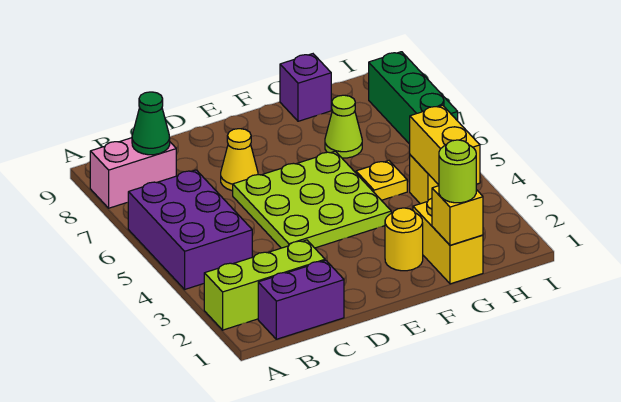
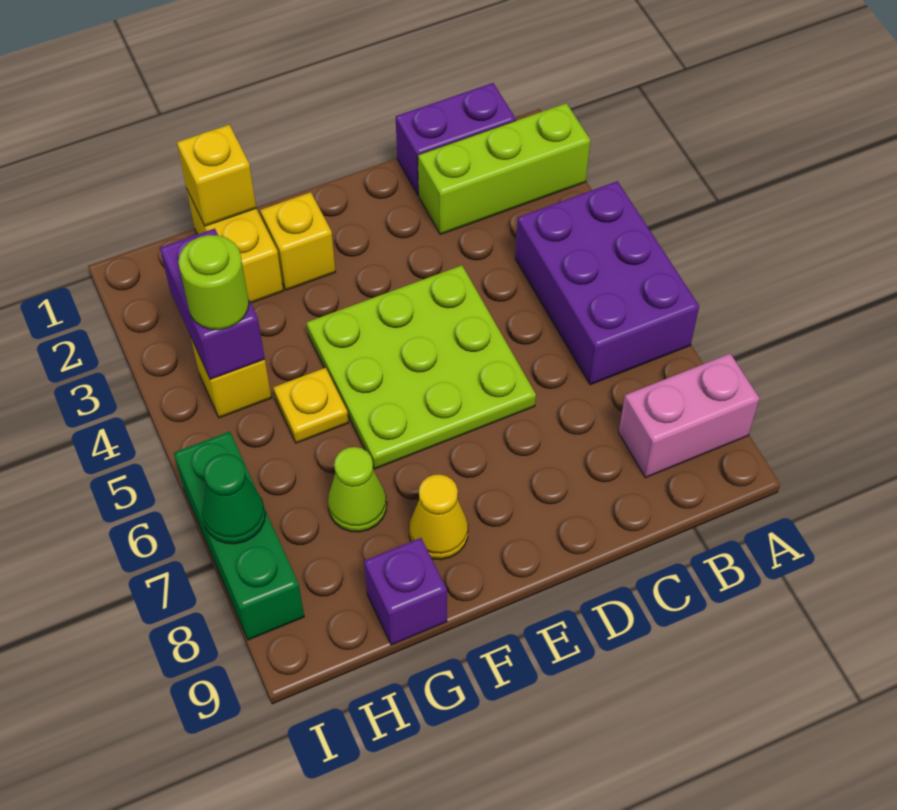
green 1x1 cone [132,92,170,155] -> green 1x1 cone moved to [202,454,265,544]
yellow 1x1 cone [221,129,258,191] -> yellow 1x1 cone moved to [409,475,468,560]
yellow 1x1 round brick [385,208,423,271] -> yellow 1x1 brick [260,192,335,290]
lime 1x1 round brick [439,140,476,203] -> lime 1x1 round brick moved to [178,235,249,330]
yellow 1x2 brick [410,105,480,185] -> purple 1x2 brick [160,229,265,380]

